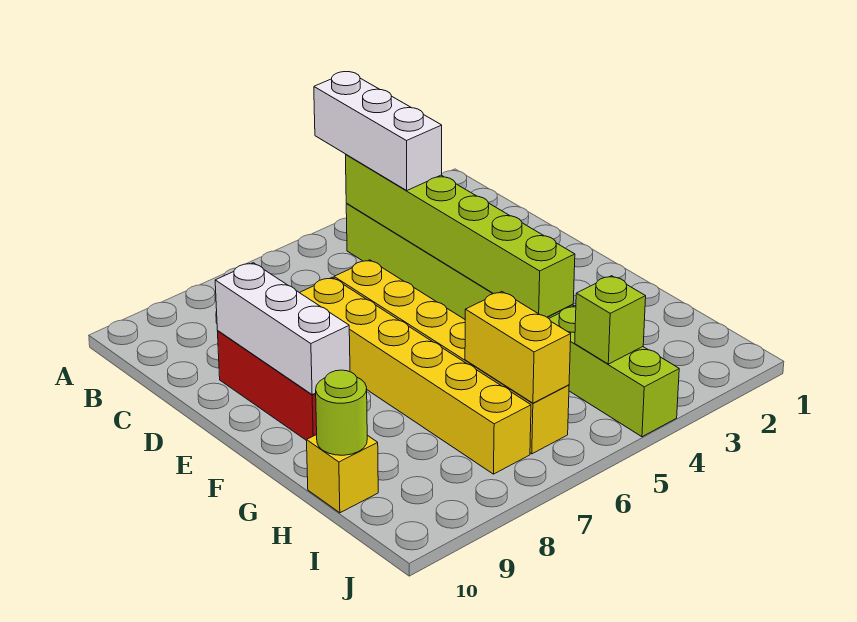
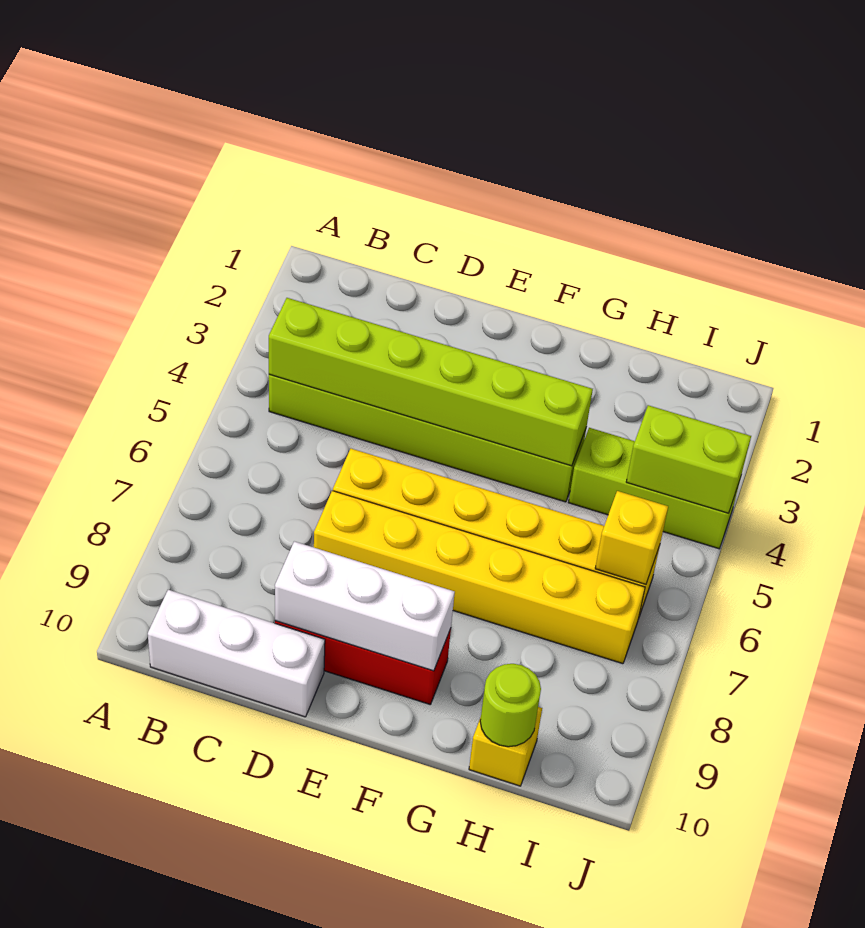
white 1x3 brick [314,72,442,190] -> white 1x3 brick moved to [148,590,325,717]
yellow 1x2 brick [465,292,571,403] -> yellow 1x1 brick [595,491,668,585]
lime 1x1 brick [575,276,646,364] -> lime 1x2 brick [626,405,751,513]

